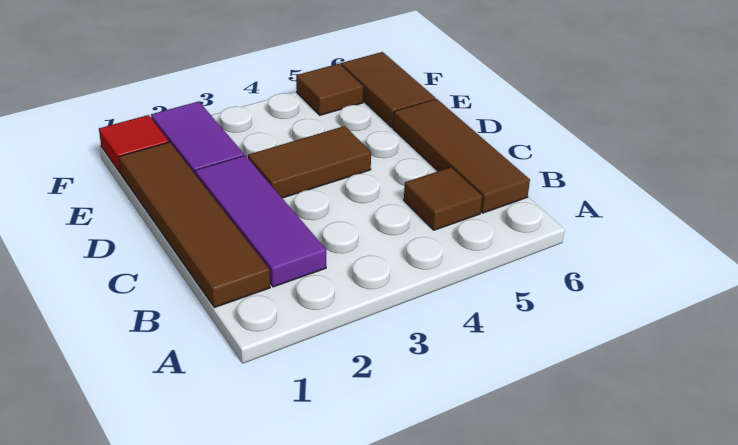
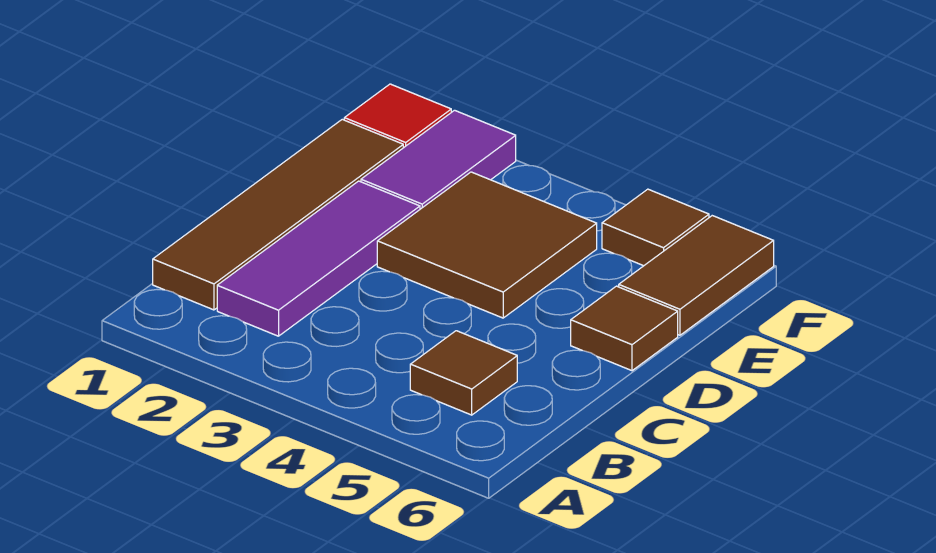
brown 1x3 tile [393,99,530,213] -> brown 1x1 tile [571,286,678,371]
brown 1x2 tile [248,126,371,198] -> brown 2x2 tile [377,172,597,318]

